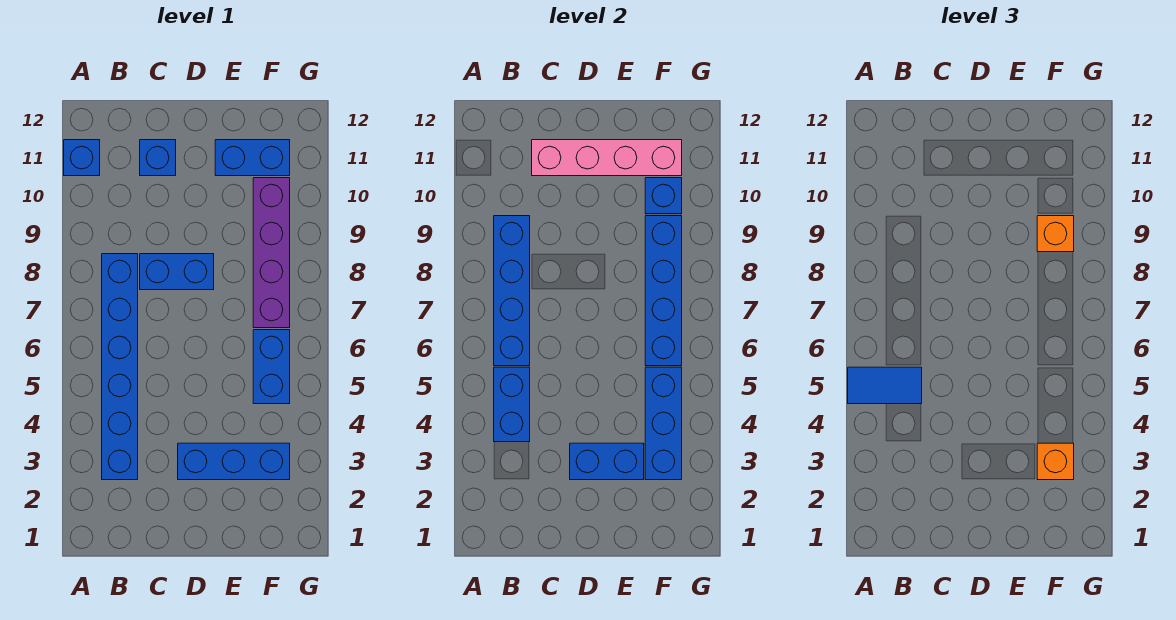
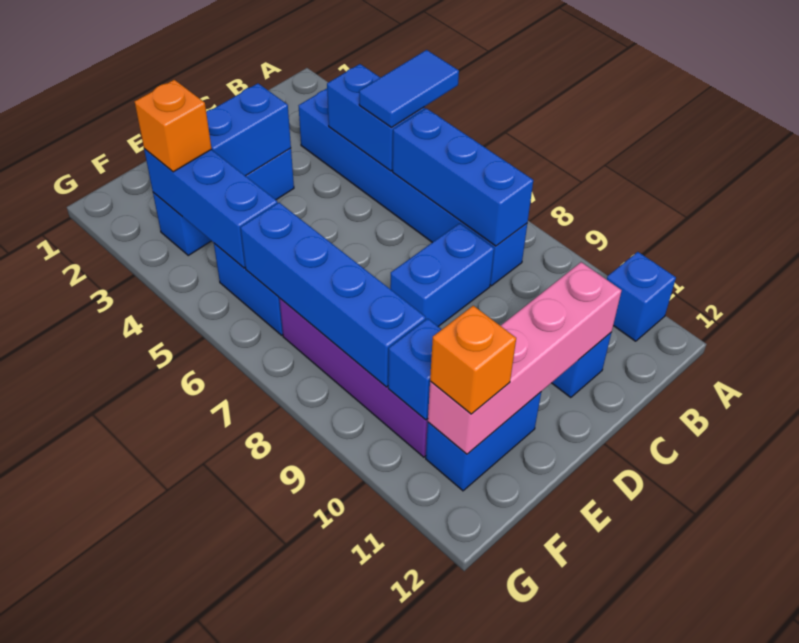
blue 1x4 brick [494,216,530,366] -> blue 1x3 brick [393,108,533,246]
orange 1x1 brick [1037,216,1074,252] -> orange 1x1 brick moved to [430,306,516,414]

